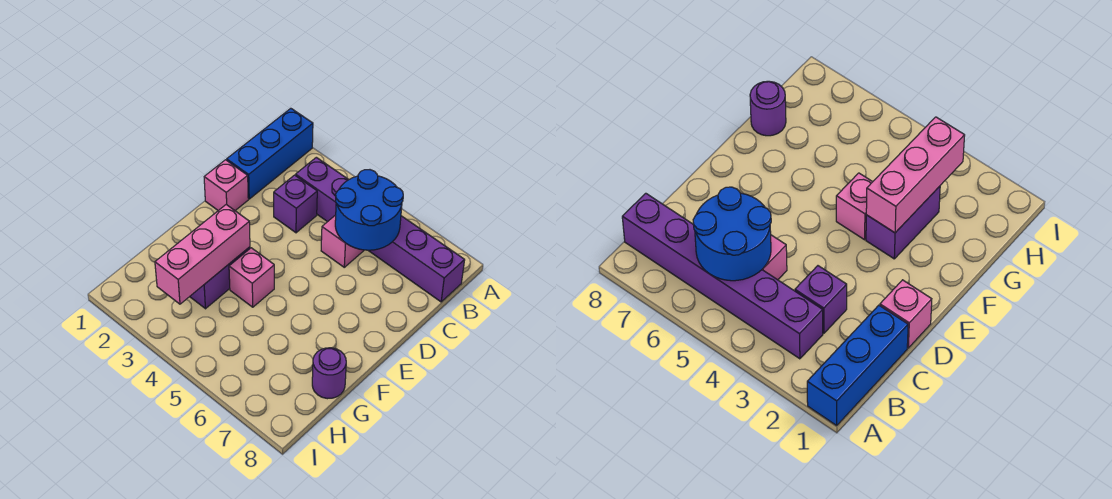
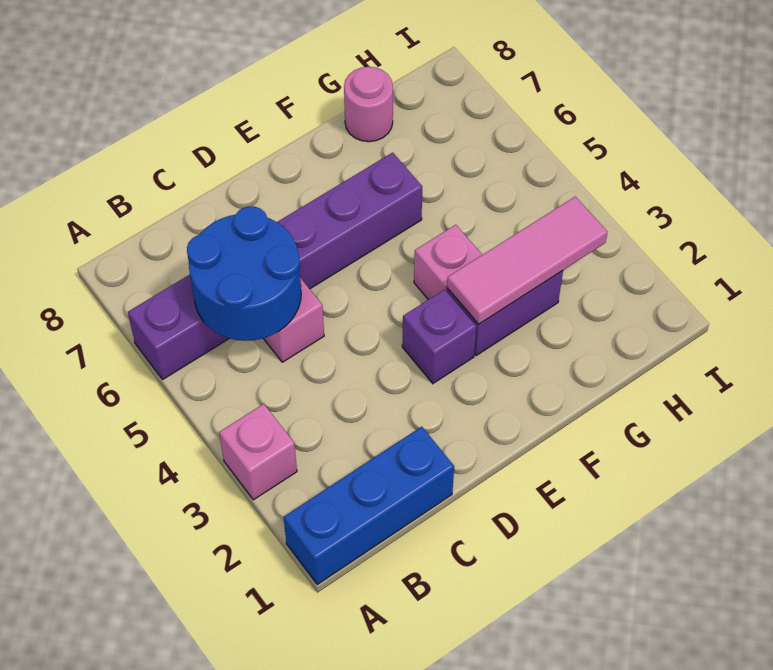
purple 1x6 brick [296,157,465,302] -> purple 1x6 brick turned to [128,153,422,380]
purple 1x1 brick [274,175,317,233] -> purple 1x1 brick moved to [402,290,476,383]
pink 1x1 brick [204,160,248,210] -> pink 1x1 brick moved to [219,404,297,500]
pink 1x3 brick [155,204,250,304] -> pink 1x3 tile [447,197,608,324]
purple 1x1 round brick [312,348,346,399] -> pink 1x1 round brick [344,67,393,142]

